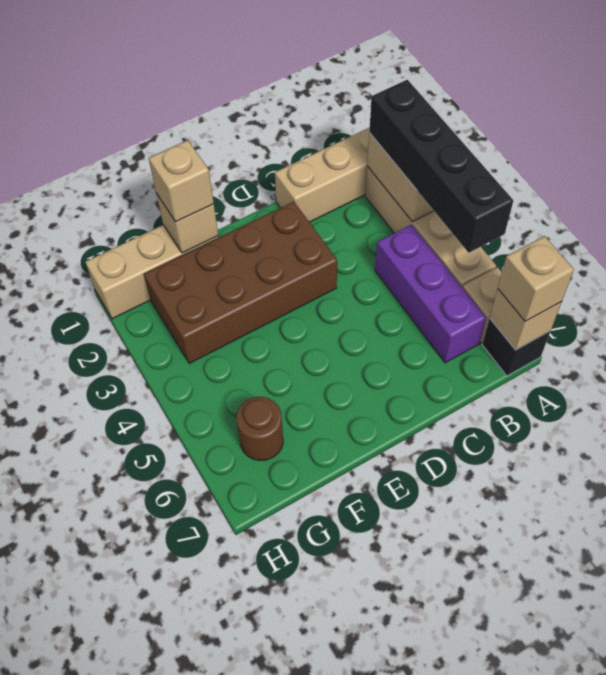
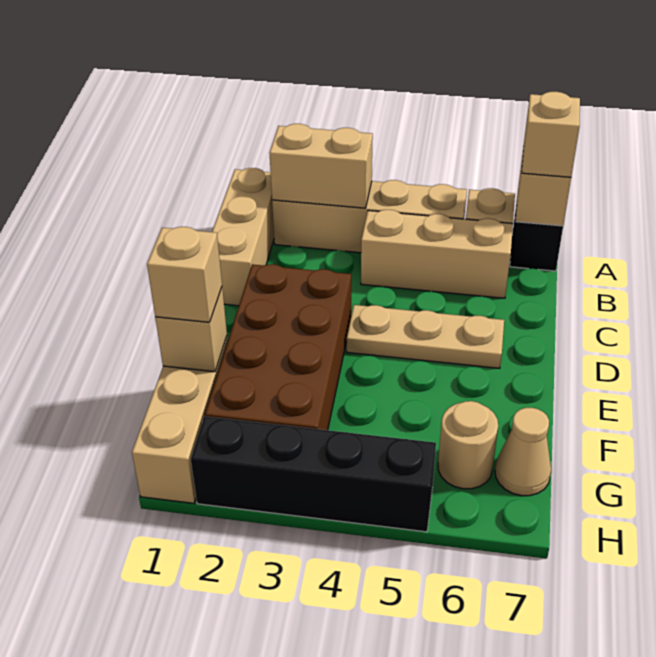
black 1x4 brick [369,80,513,253] -> black 1x4 brick moved to [191,416,436,532]
purple 1x3 brick [375,225,486,363] -> tan 1x3 brick [361,210,513,298]
none -> tan 1x3 plate [347,305,504,368]
brown 1x1 round brick [236,397,283,461] -> tan 1x1 round brick [438,401,498,489]
none -> tan 1x1 cone [495,408,551,496]

